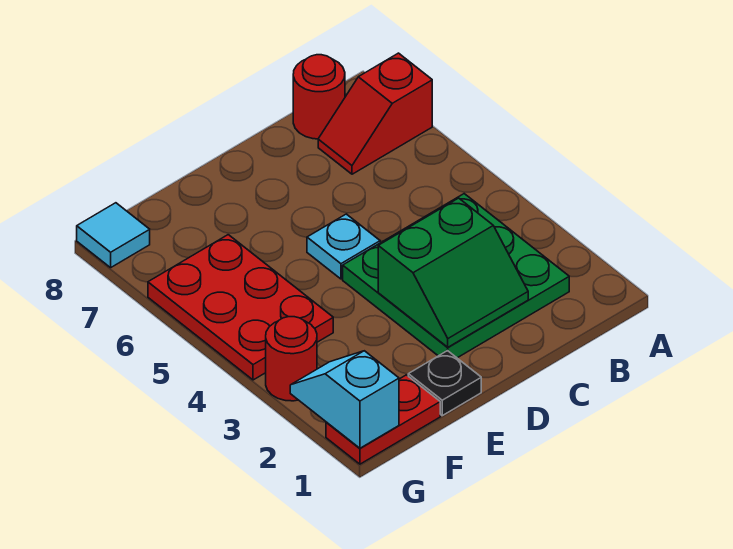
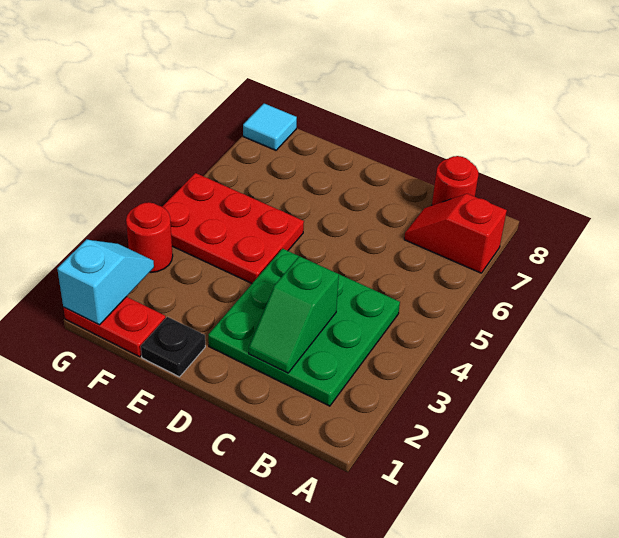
green 2x2 slope [378,198,528,347] -> green 1x2 slope [249,256,339,373]
cyan 1x1 plate [307,214,380,279] -> none
red 2x3 plate [148,235,333,380] -> red 2x3 plate turned to [162,173,304,283]

